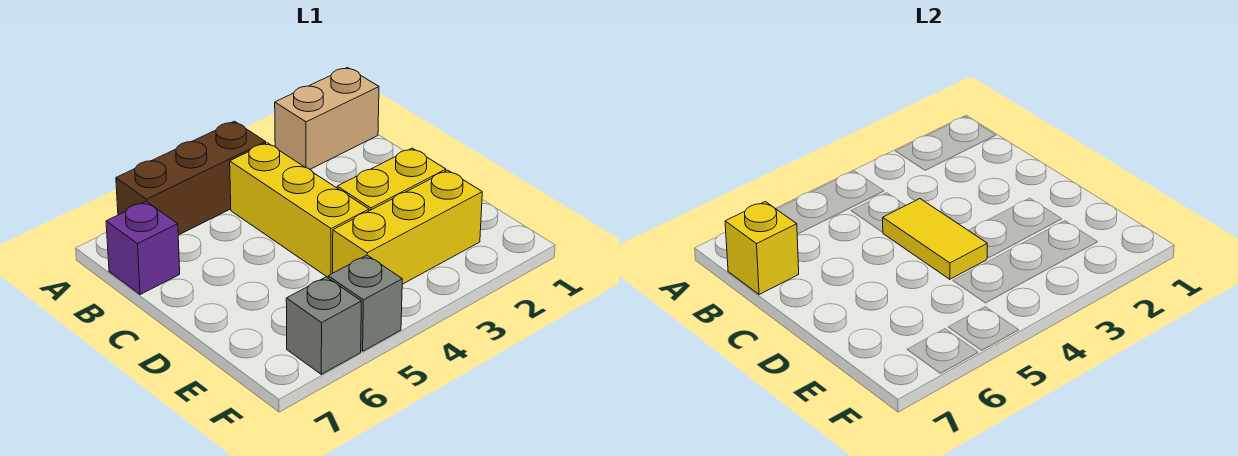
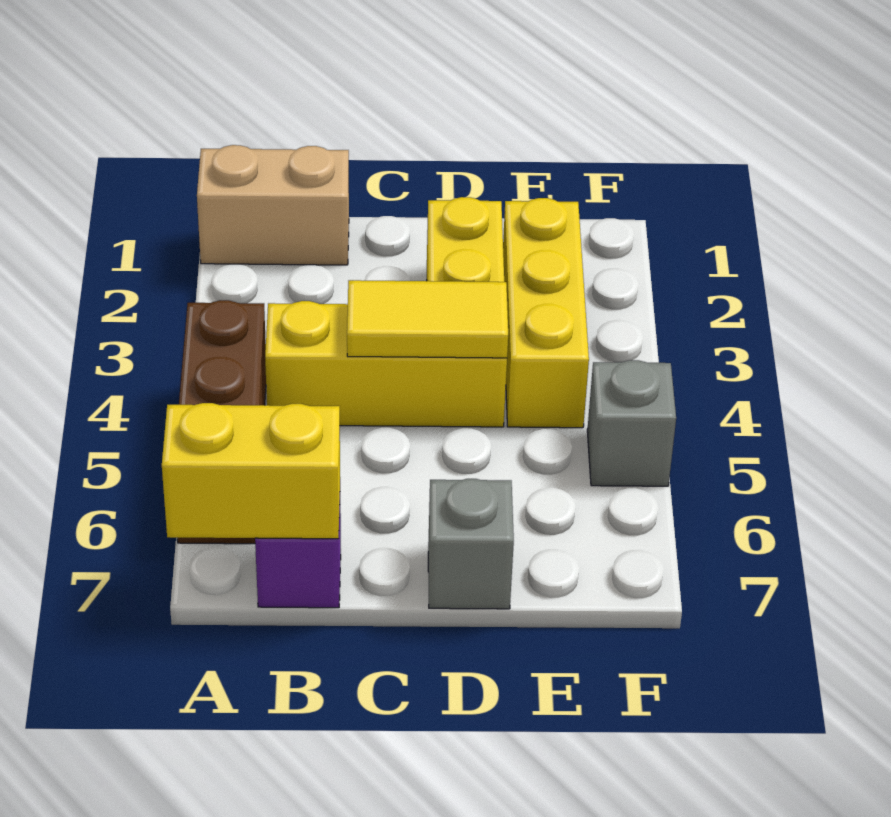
tan 1x2 brick [275,68,379,169] -> tan 1x2 brick turned to [197,145,349,265]
yellow 1x1 brick [725,202,799,295] -> yellow 1x2 brick [162,403,340,539]
grey 1x1 brick [286,277,361,374] -> grey 1x1 brick moved to [428,479,514,609]

